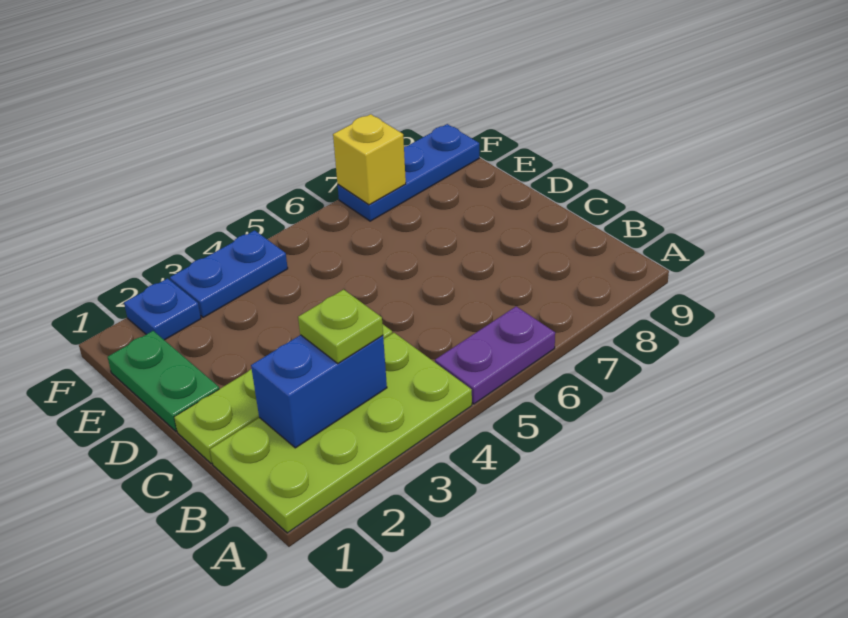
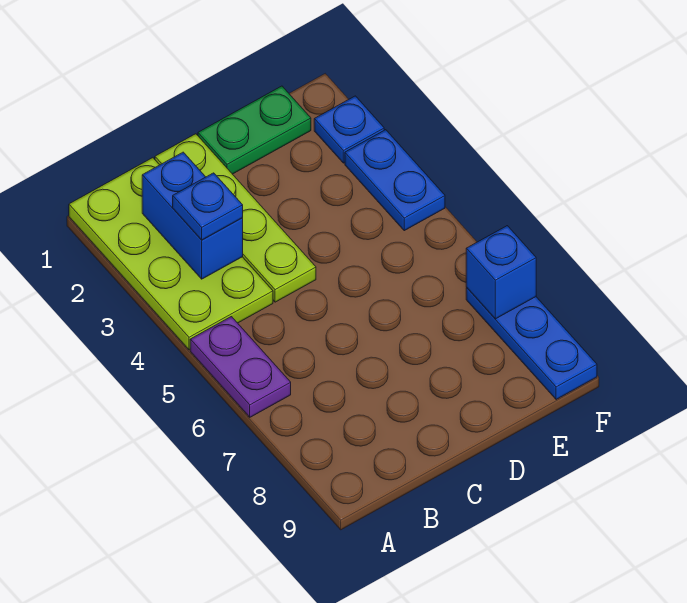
lime 1x1 plate [298,290,383,363] -> blue 1x1 plate [173,173,243,240]
yellow 1x1 brick [333,114,406,205] -> blue 1x1 brick [466,226,536,319]

